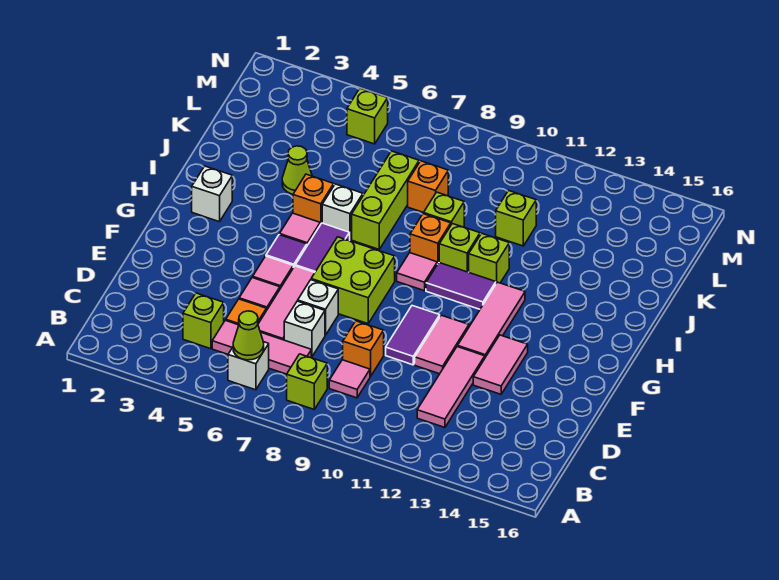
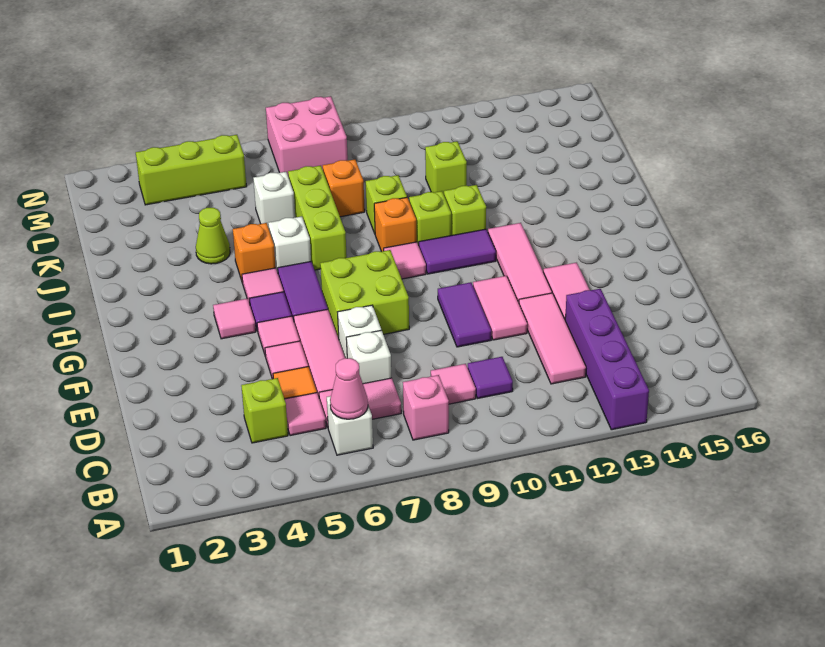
none -> purple 1x4 brick [565,289,649,430]
lime 1x1 cone [233,311,264,360] -> pink 1x1 cone [330,358,368,419]
lime 1x1 brick [287,354,327,409] -> pink 1x1 brick [403,375,449,440]
none -> purple 1x1 tile [468,357,513,398]
orange 1x1 brick [343,321,384,376] -> none
none -> pink 1x1 tile [213,299,256,339]
white 1x1 brick [192,166,232,222] -> white 1x1 brick moved to [253,172,295,228]
lime 1x1 brick [347,89,388,144] -> lime 1x3 brick [136,135,247,205]
none -> pink 2x2 brick [266,96,348,175]

